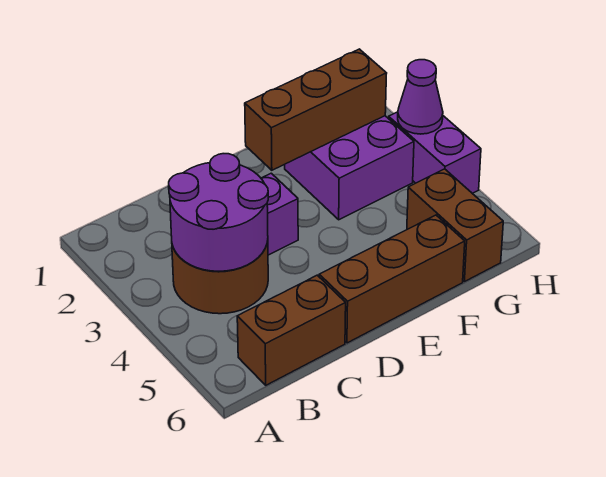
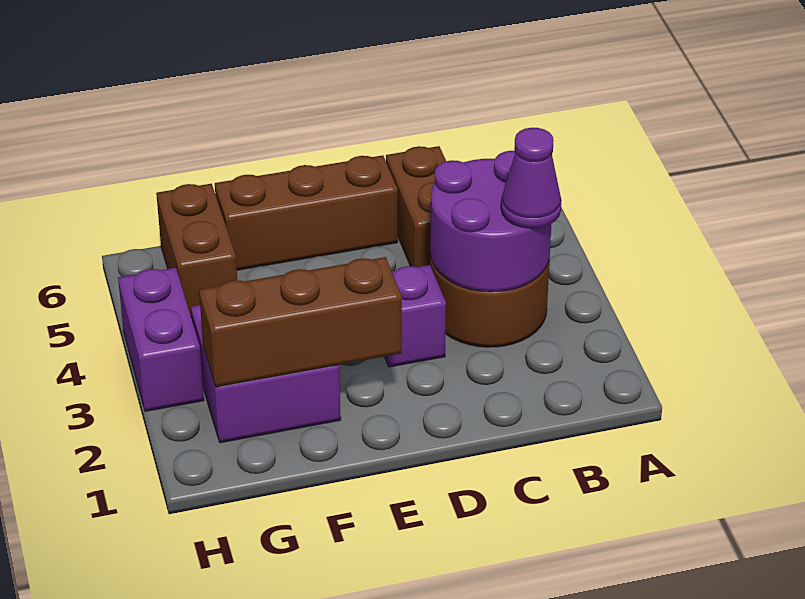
brown 1x2 brick [237,275,346,385] -> brown 1x2 brick turned to [386,146,446,267]
purple 1x1 cone [398,60,443,134] -> purple 1x1 cone moved to [501,128,562,228]

